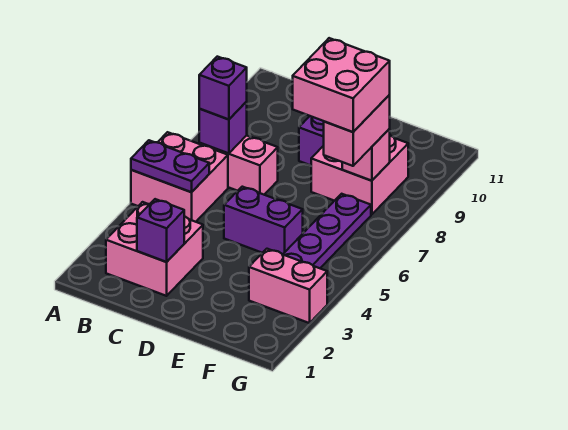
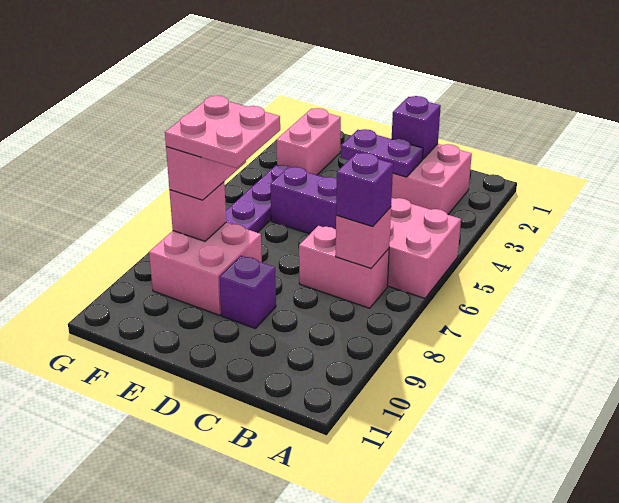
purple 1x2 plate [131,140,209,192] -> purple 1x2 plate moved to [341,129,423,177]
purple 1x1 brick [199,102,247,154] -> pink 1x1 brick [336,207,391,268]
pink 2x2 brick [293,38,390,132] -> pink 2x2 plate [165,96,280,168]
pink 1x2 brick [249,249,327,323] -> pink 1x2 brick turned to [277,108,341,175]

